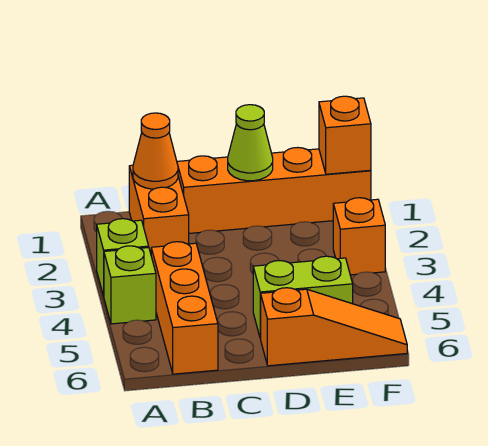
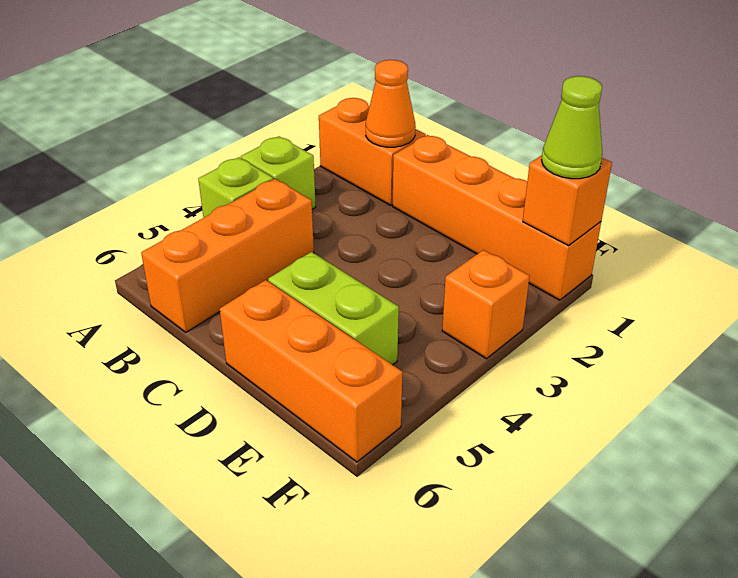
orange 1x2 brick [129,165,189,253] -> orange 1x2 brick turned to [319,98,426,205]
lime 1x1 cone [228,105,273,181] -> lime 1x1 cone moved to [542,76,602,179]
orange 1x3 slope [260,288,407,366] -> orange 1x3 brick [220,280,403,462]

